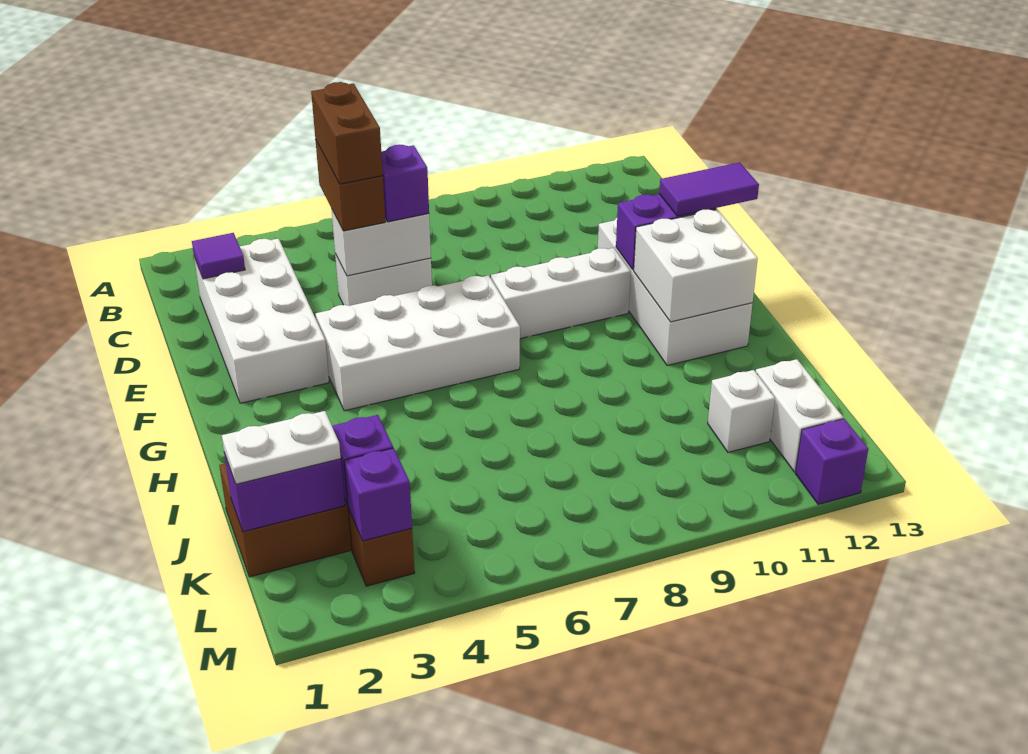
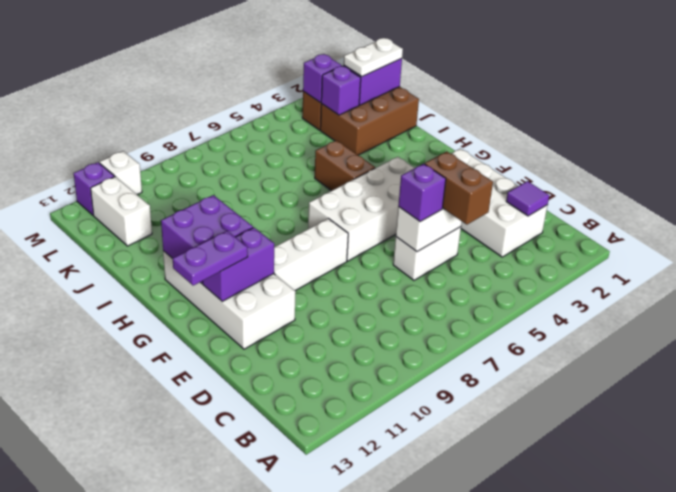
brown 1x2 brick [311,82,383,184] -> brown 1x2 brick moved to [315,140,375,191]
purple 1x2 tile [659,162,759,216] -> purple 1x2 plate [173,231,248,286]
white 2x2 brick [634,209,758,322] -> purple 2x2 brick [161,195,253,284]
white 1x1 brick [708,370,775,452] -> white 1x1 brick moved to [99,151,142,195]

